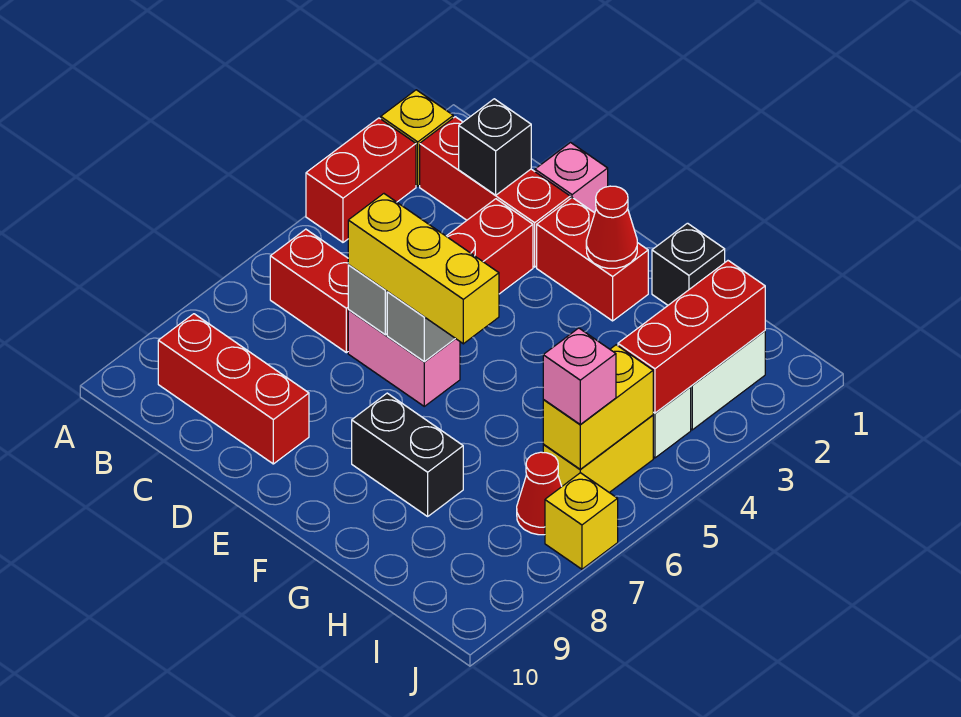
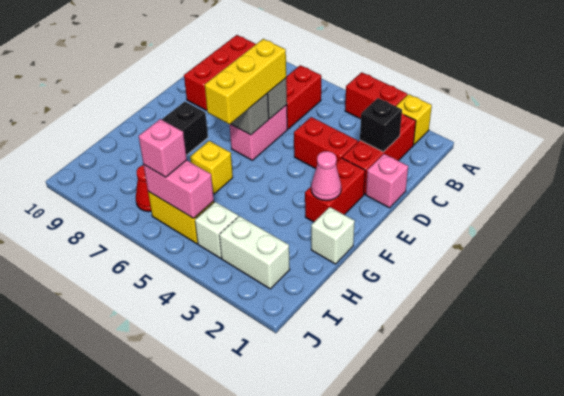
red 1x1 cone [586,186,637,268] -> pink 1x1 cone [311,151,341,201]
black 1x1 brick [652,223,725,305] -> white 1x1 brick [311,207,355,264]
red 1x3 brick [618,261,765,413] -> none
yellow 1x2 brick [543,345,653,469] -> pink 1x2 brick [143,160,214,218]
yellow 1x1 brick [545,473,618,569] -> yellow 1x1 brick moved to [190,141,233,194]

